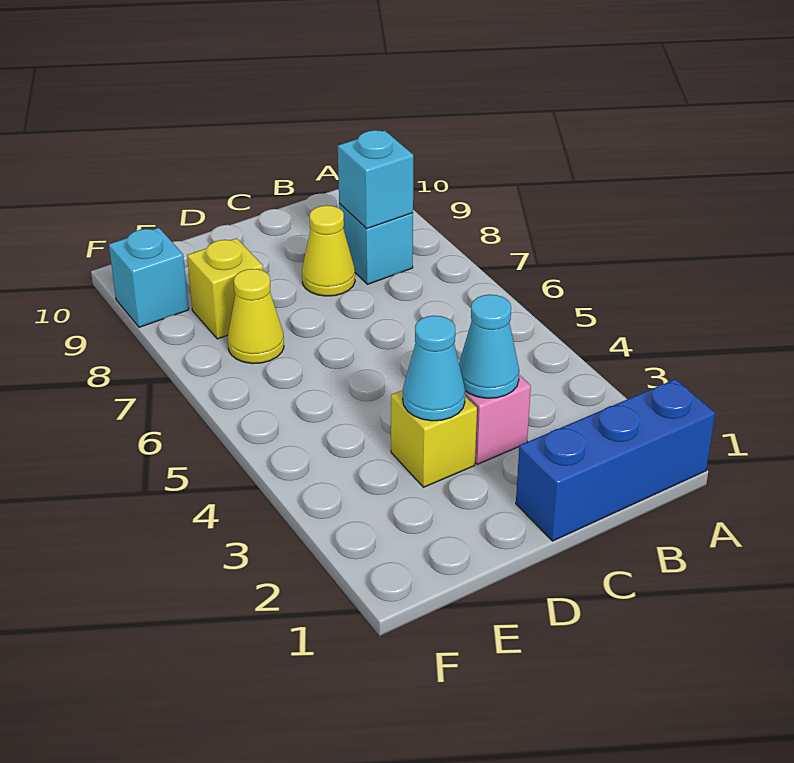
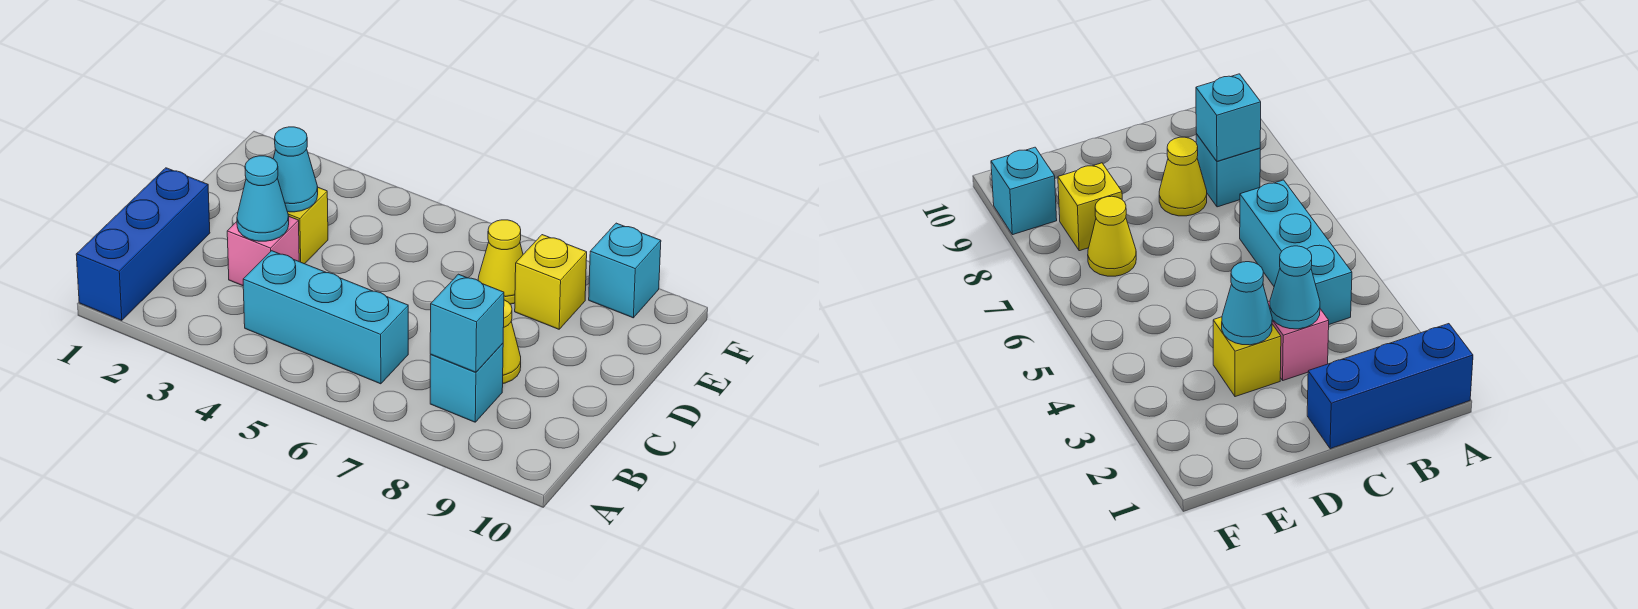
none -> cyan 1x3 brick [243,251,408,384]

